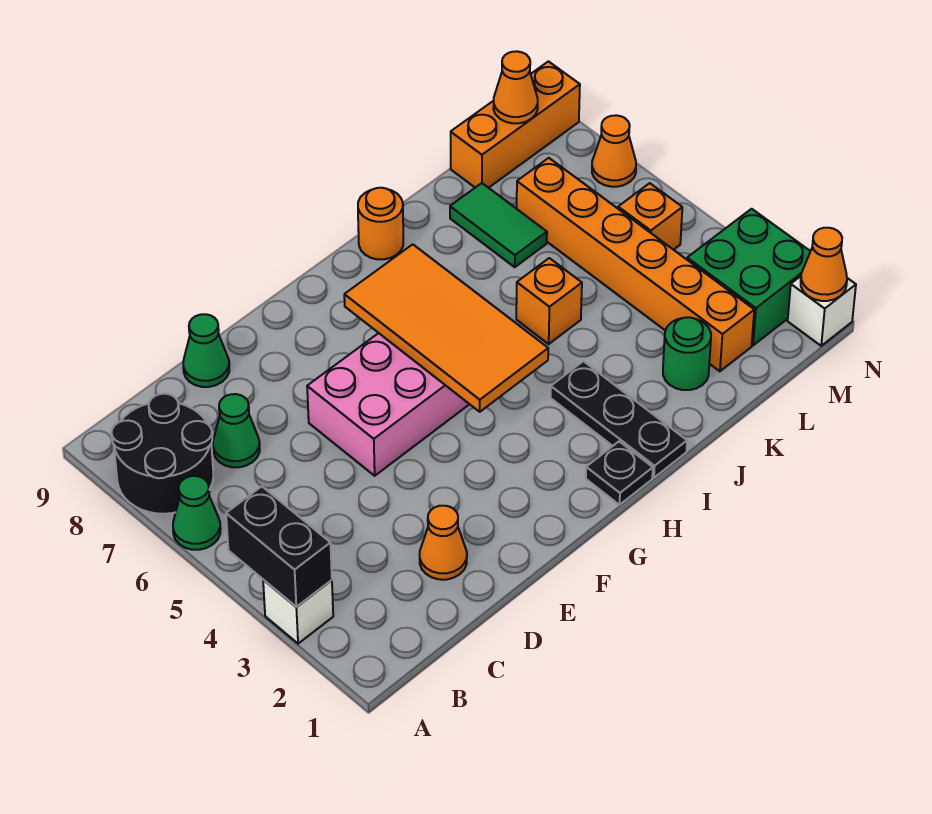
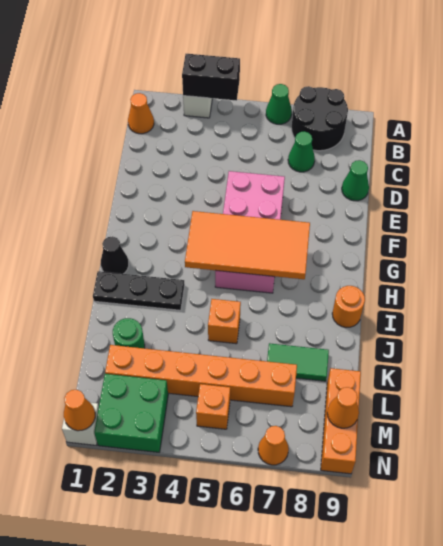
orange 1x1 cone [420,506,467,580] -> orange 1x1 cone moved to [128,93,154,134]
black 1x1 plate [586,441,653,505] -> black 1x1 cone [101,236,129,274]

